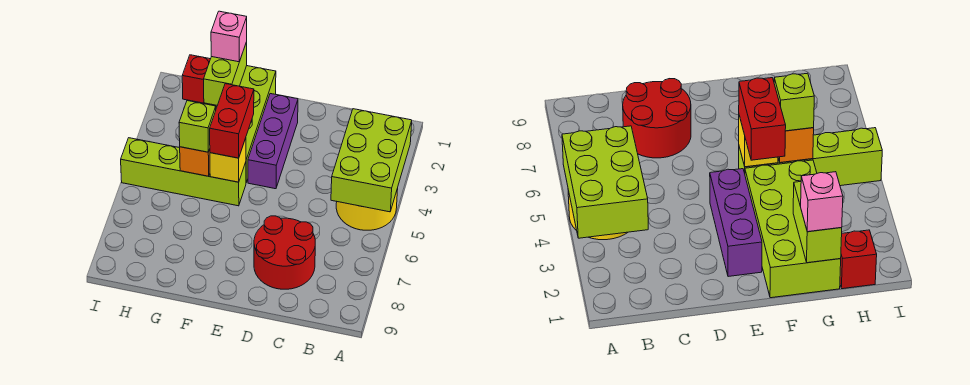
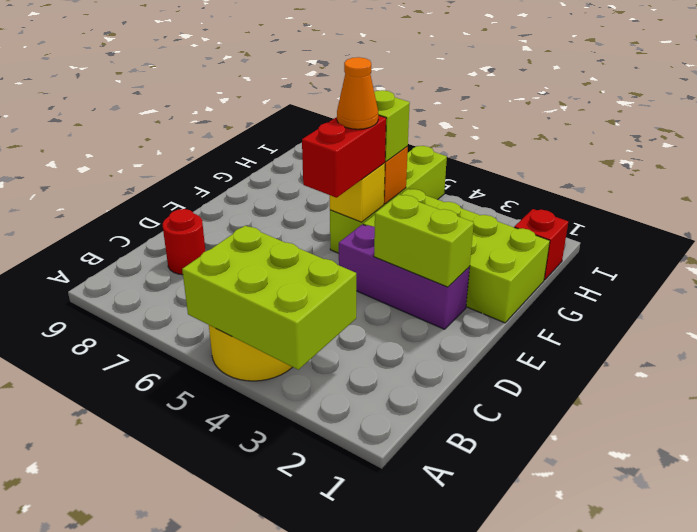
red 2x2 round brick [254,216,315,289] -> red 1x1 round brick [163,209,205,275]
red 1x2 brick [210,84,254,158] -> red 1x2 brick turned to [302,115,386,198]
none -> orange 1x1 cone [337,57,378,129]
lime 1x2 brick [204,42,247,106] -> lime 1x2 brick moved to [374,195,474,287]
pink 1x1 brick [211,11,247,62] -> none

